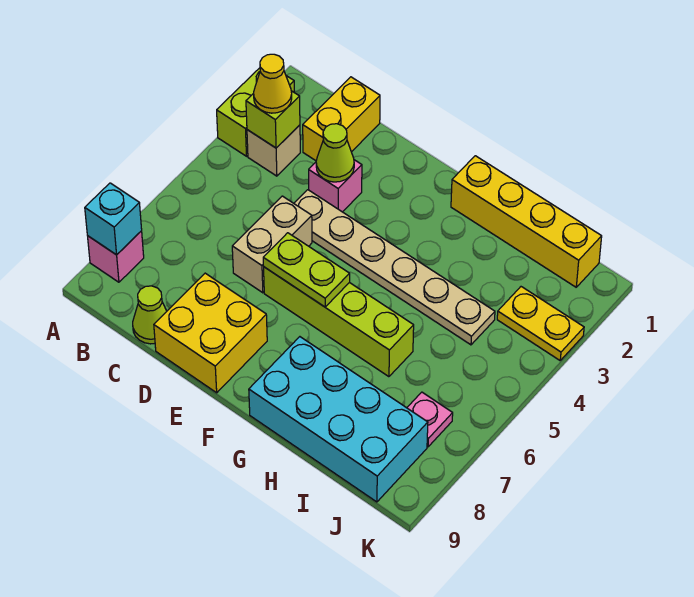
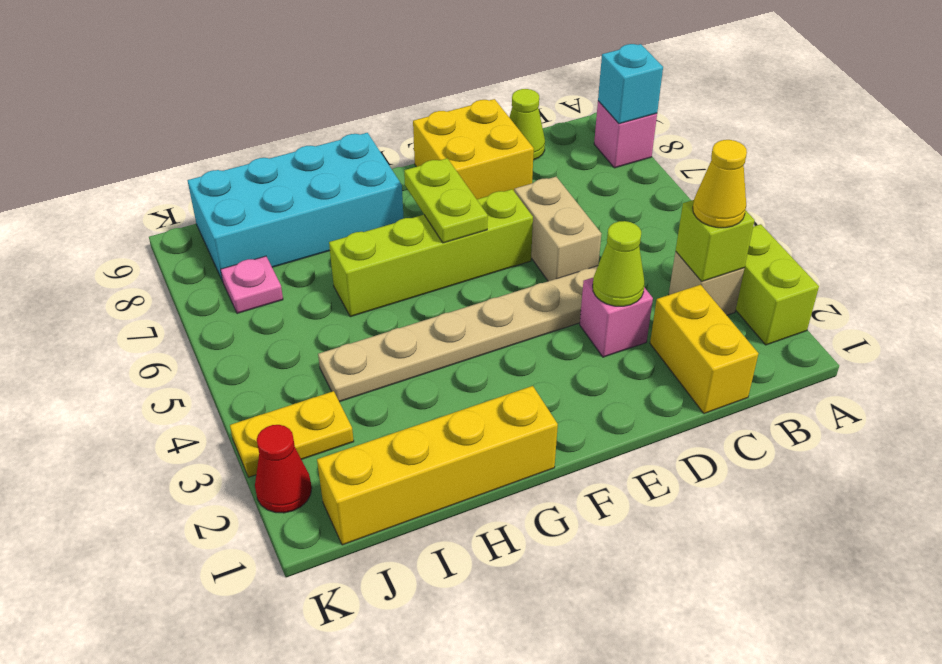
lime 1x2 plate [263,233,350,307] -> lime 1x2 plate turned to [404,158,488,243]
none -> red 1x1 cone [255,425,312,513]

